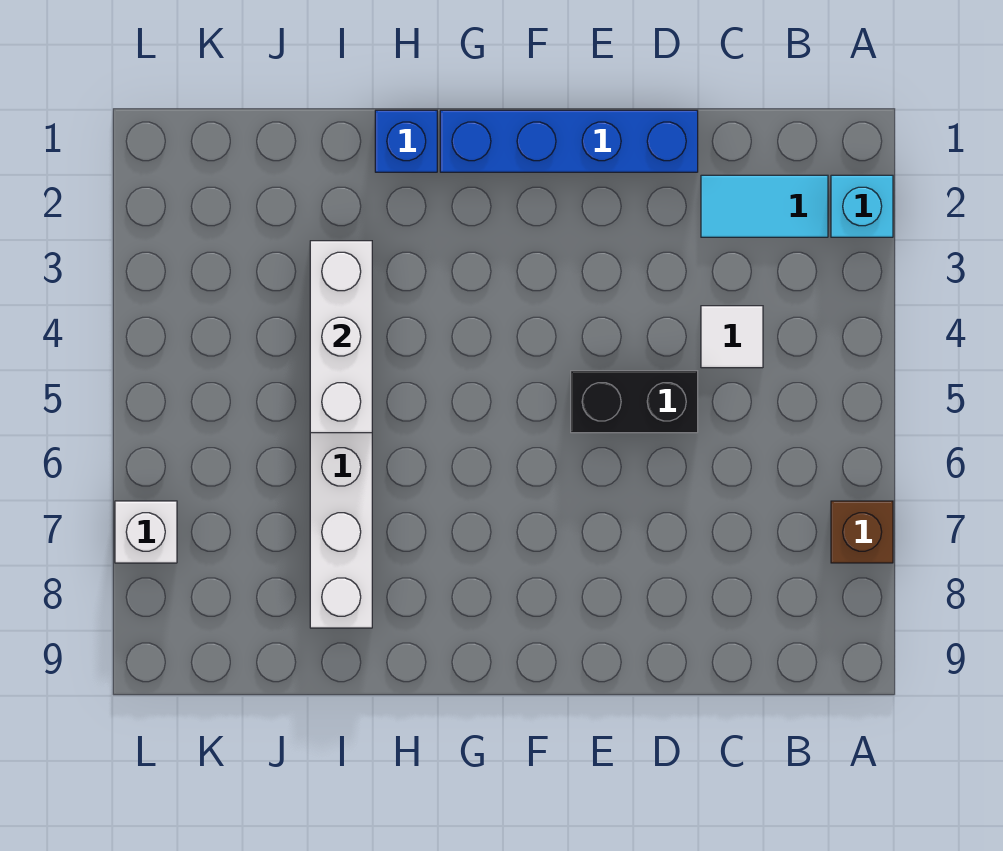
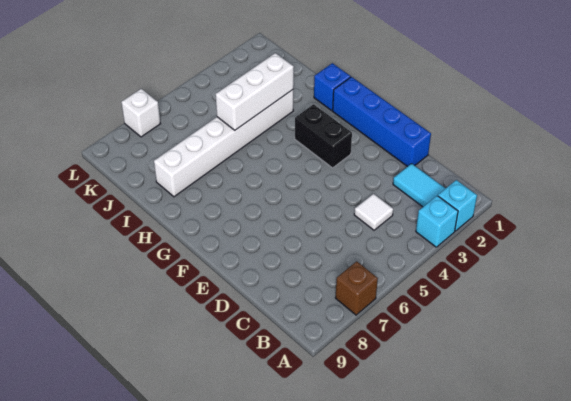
none -> cyan 1x1 brick [416,196,458,247]
black 1x2 brick [571,371,698,433] -> black 1x2 brick moved to [295,104,352,168]

